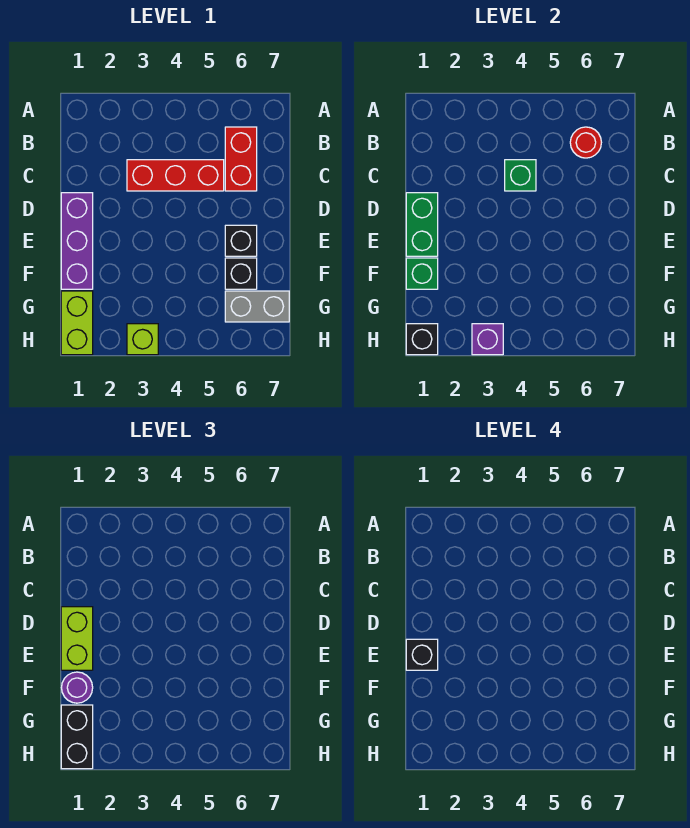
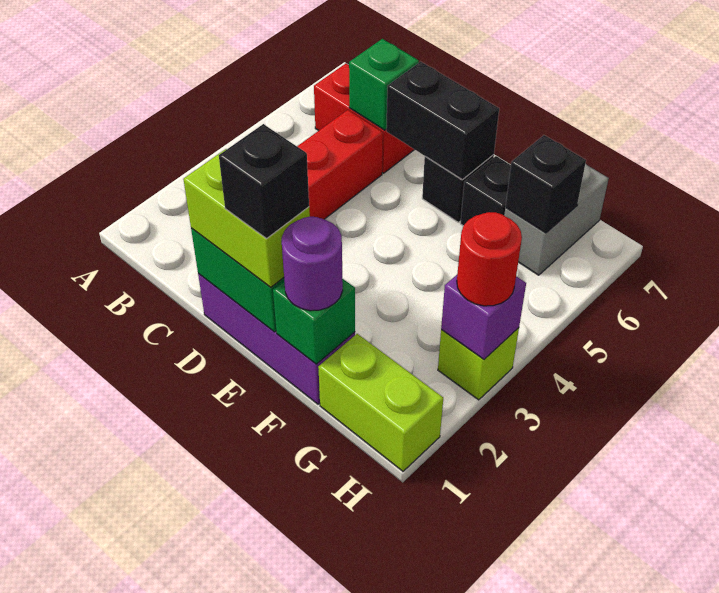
red 1x1 round brick [570,127,601,158] -> red 1x1 round brick moved to [457,212,522,306]
green 1x1 brick [505,160,536,191] -> green 1x1 brick moved to [349,39,419,130]
black 1x2 brick [61,705,93,769] -> black 1x2 brick moved to [386,62,499,180]
black 1x1 brick [406,324,438,355] -> black 1x1 brick moved to [506,135,586,233]

